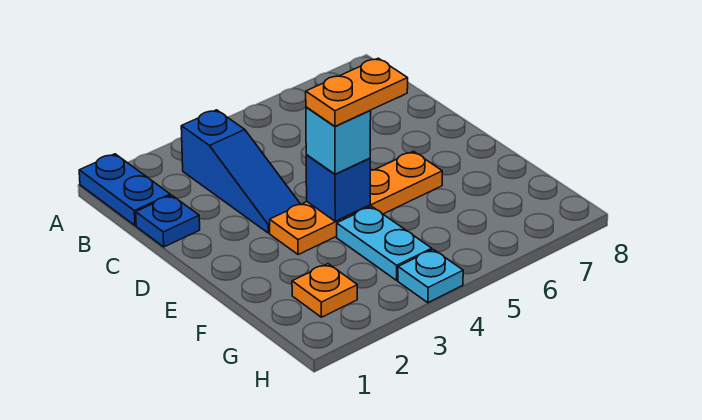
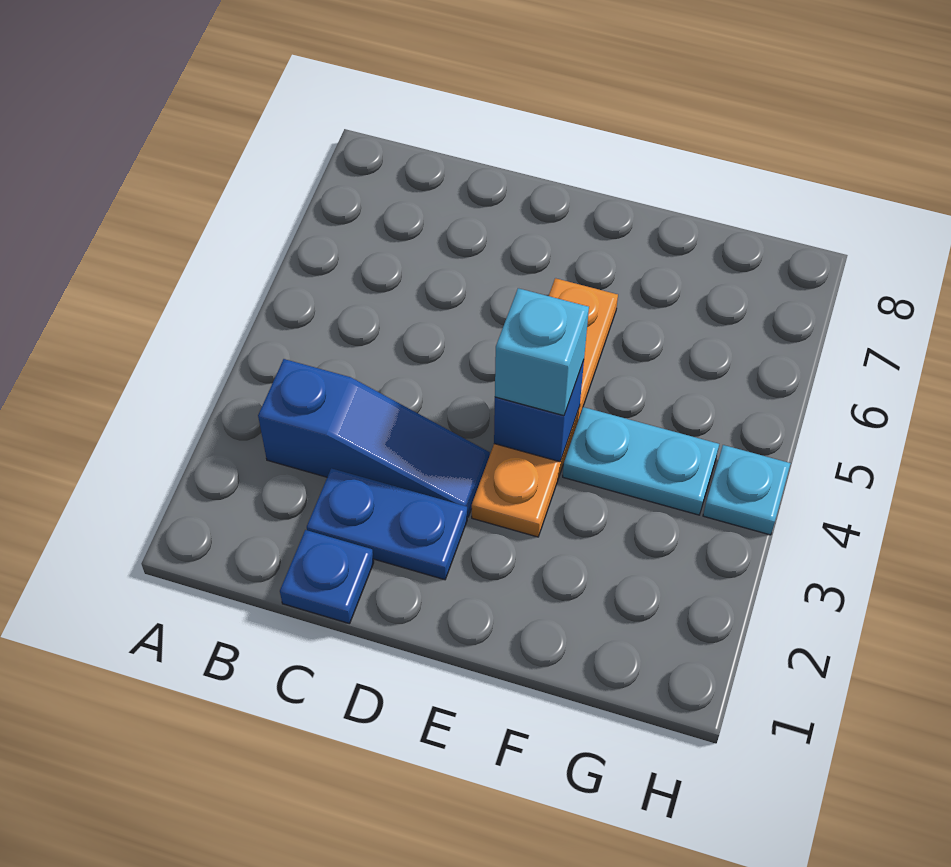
blue 1x2 plate [79,154,170,225] -> blue 1x2 plate moved to [307,468,467,580]
orange 1x2 plate [306,58,408,126] -> none
orange 1x1 plate [292,264,357,317] -> none

